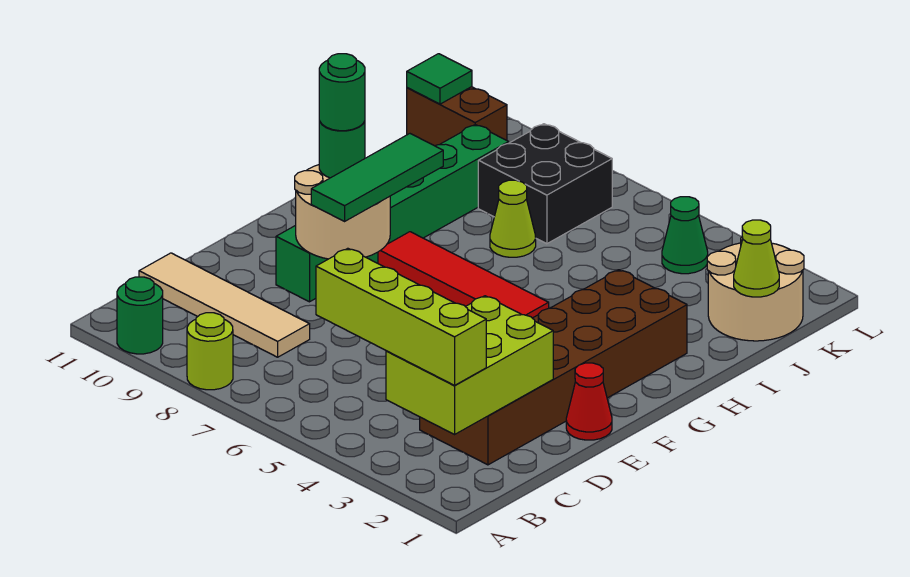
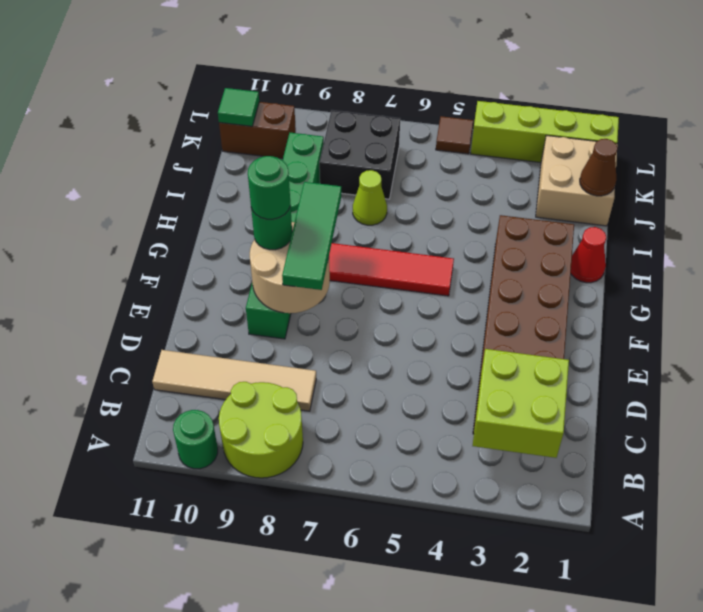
lime 1x1 round brick [187,313,233,390] -> lime 2x2 round brick [219,382,303,478]
lime 2x3 brick [386,296,553,434] -> lime 2x2 brick [473,349,569,458]
lime 1x4 brick [316,248,486,385] -> lime 1x4 brick moved to [471,101,619,162]
red 1x1 cone [566,363,612,440] -> red 1x1 cone moved to [571,227,606,283]
tan 2x2 round brick [707,237,804,341] -> tan 2x2 brick [536,135,617,226]
lime 1x1 cone [734,220,779,297] -> brown 1x1 cone [580,139,618,196]
green 1x1 cone [662,197,708,274] -> none
none -> brown 1x1 tile [436,116,473,154]

